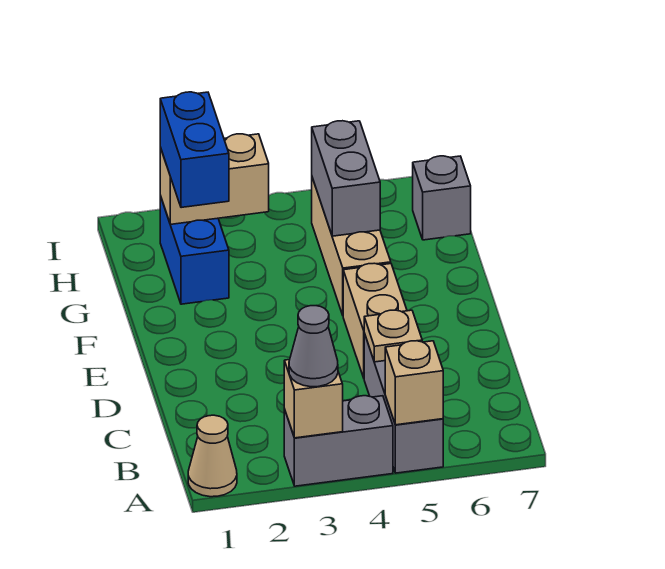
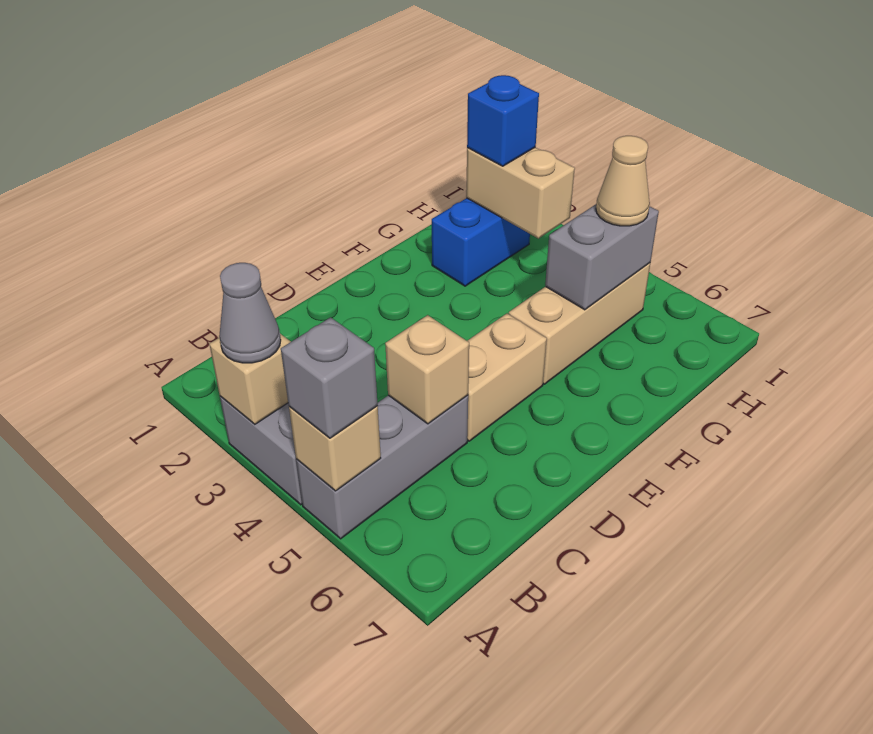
tan 1x1 cone [188,415,237,497] -> tan 1x1 cone moved to [596,136,650,226]
tan 1x1 plate [364,310,422,362] -> tan 1x1 brick [385,315,469,424]
blue 1x2 brick [160,92,229,208] -> blue 1x1 brick [467,75,539,166]
grey 1x1 brick [413,156,471,240] -> grey 1x1 brick moved to [281,317,378,438]

